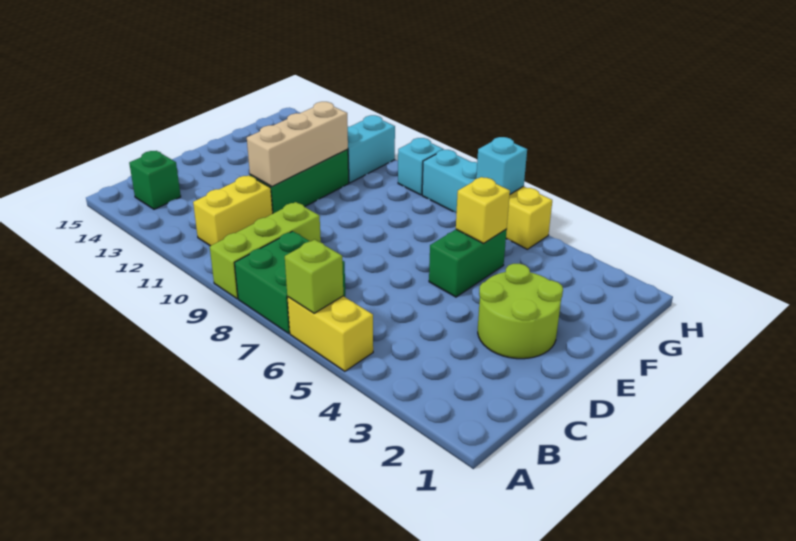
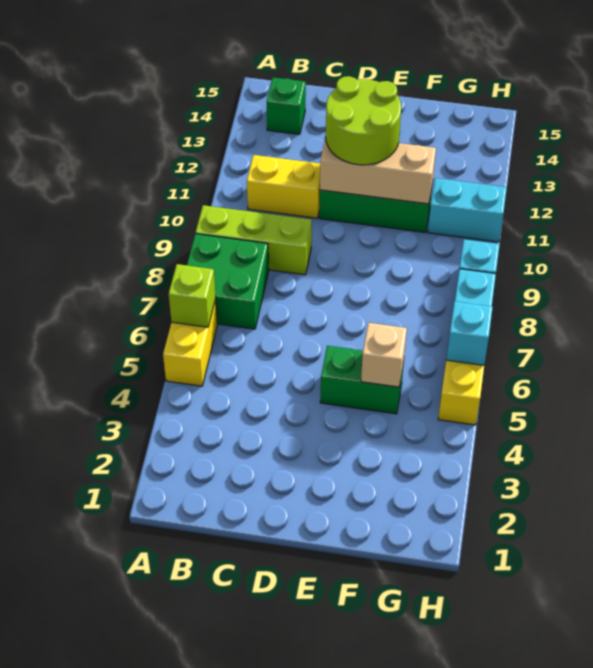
lime 2x2 round brick [478,264,563,359] -> lime 2x2 round brick moved to [326,76,401,165]
yellow 1x1 brick [456,177,510,243] -> tan 1x1 brick [361,323,407,387]

